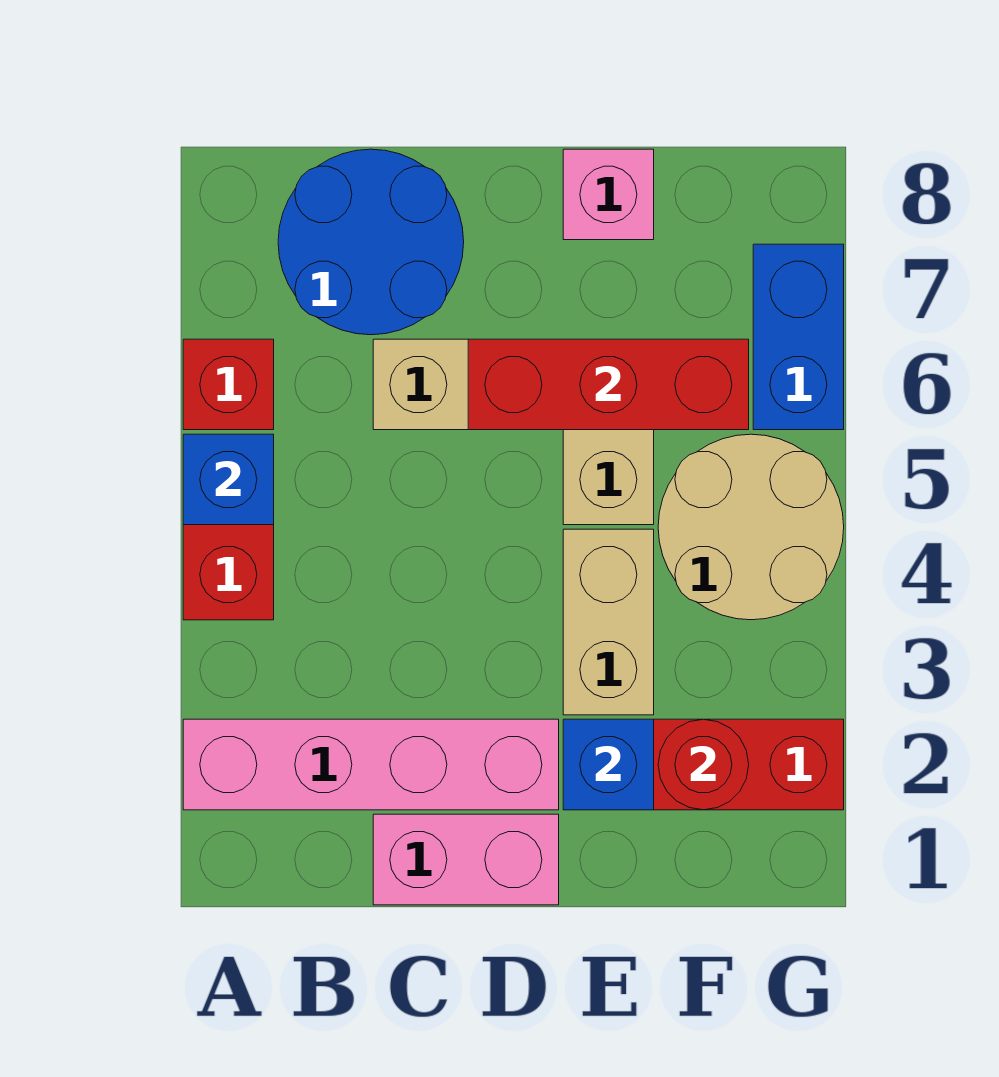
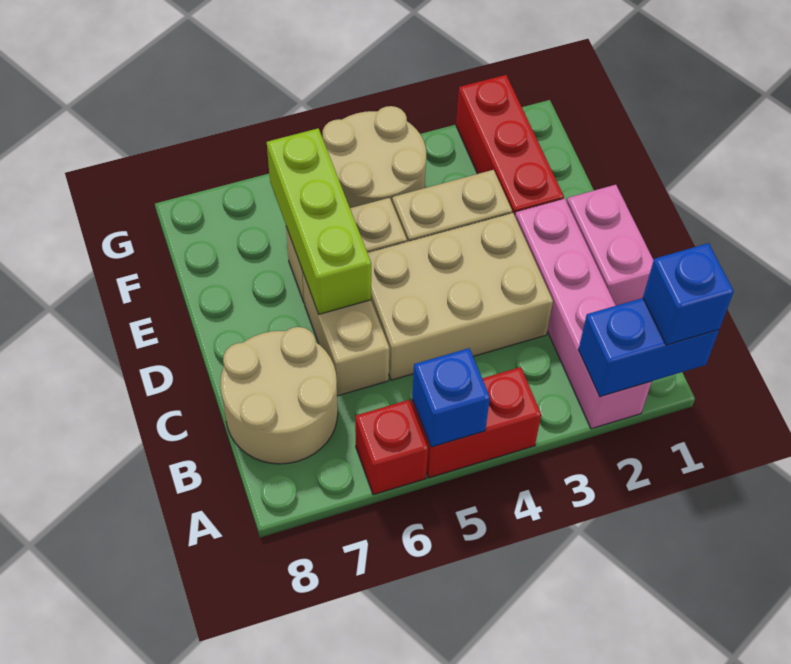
blue 2x2 round brick [278,149,464,335] -> tan 2x2 round brick [220,327,338,464]
none -> tan 2x3 brick [368,213,553,380]
red 1x3 brick [468,339,749,430] -> lime 1x3 brick [267,128,371,314]
blue 1x1 brick [563,719,654,810] -> blue 1x1 brick moved to [643,243,734,345]
pink 1x1 brick [563,149,654,240] -> none
red 1x1 round brick [658,719,749,810] -> none
blue 1x2 brick [753,244,844,430] -> blue 1x2 brick moved to [578,298,719,397]

